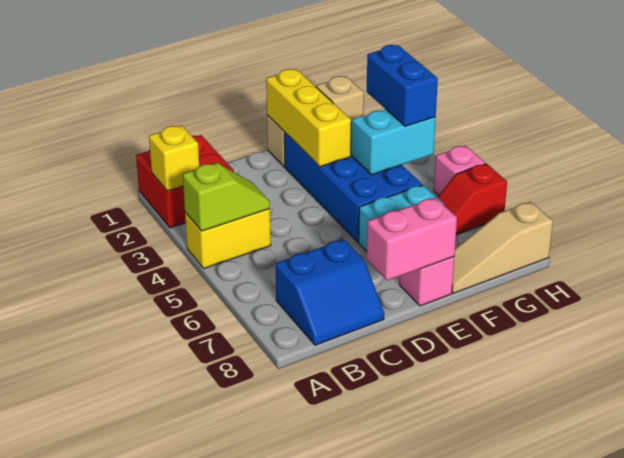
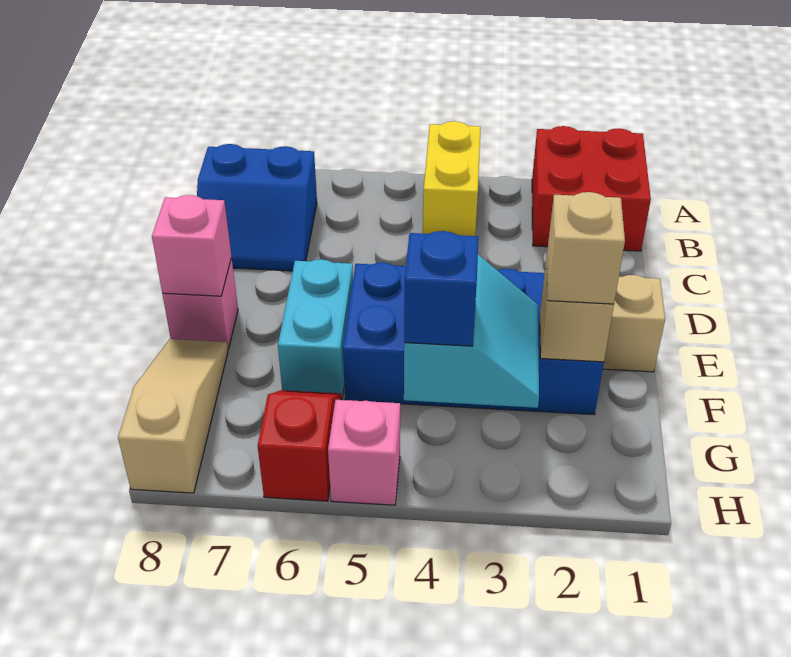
yellow 1x1 brick [149,126,199,191] -> none
lime 1x2 slope [183,163,270,231] -> none
blue 2x2 slope [276,240,384,345] -> blue 2x2 slope turned to [197,144,317,271]
pink 1x2 brick [367,198,457,281] -> pink 1x1 brick [152,195,231,296]
yellow 1x3 brick [266,69,351,167] -> none
none -> tan 1x1 brick [547,192,625,304]
blue 1x2 brick [367,45,438,126] -> blue 1x1 brick [404,231,479,346]

